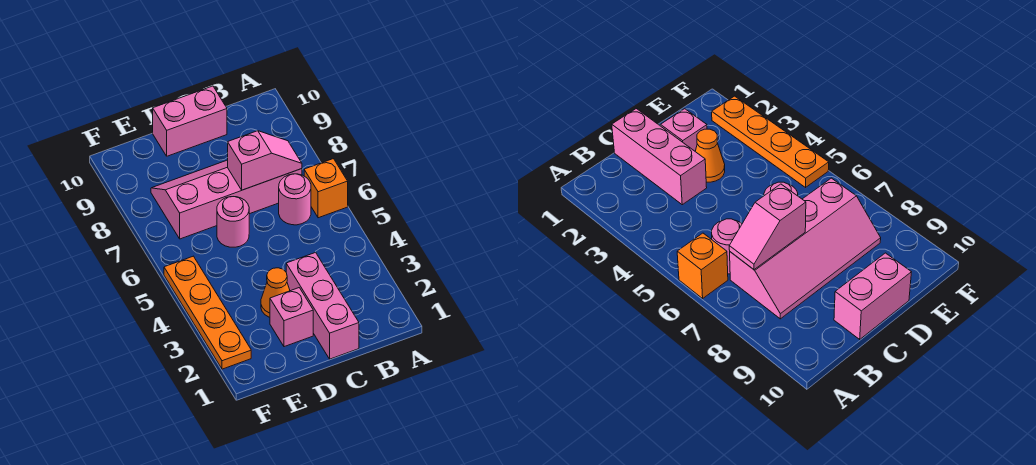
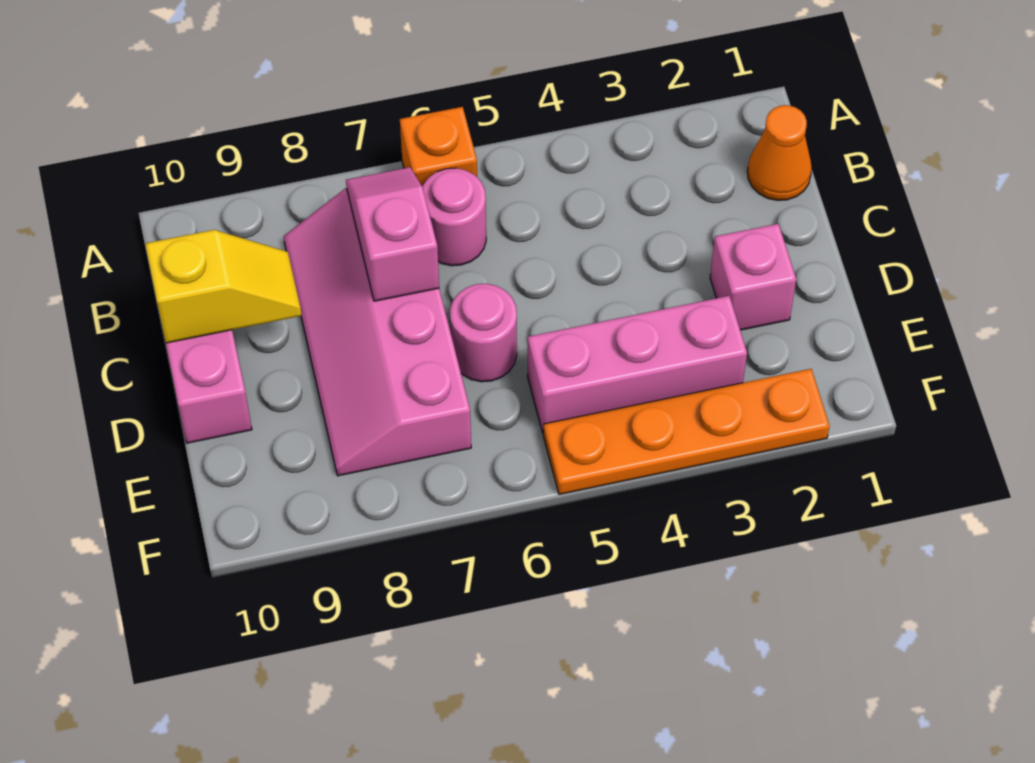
pink 1x3 brick [286,252,359,359] -> pink 1x3 brick moved to [527,296,747,433]
none -> yellow 1x2 slope [145,230,302,343]
orange 1x1 cone [261,268,290,317] -> orange 1x1 cone moved to [747,105,812,200]

